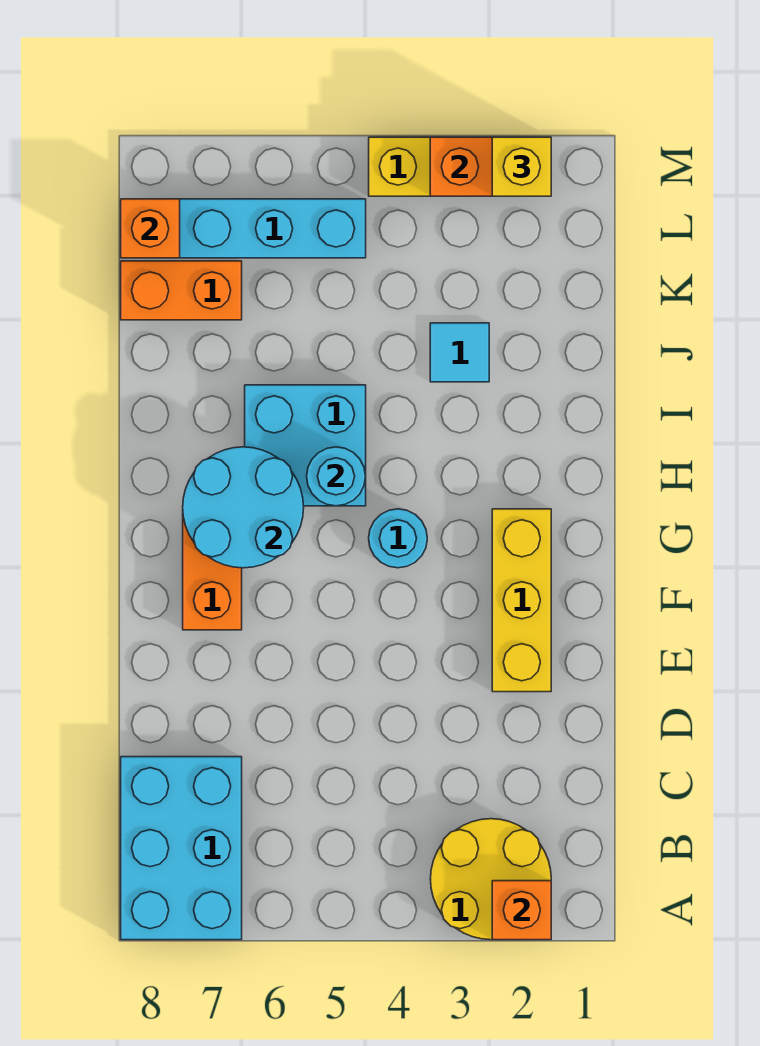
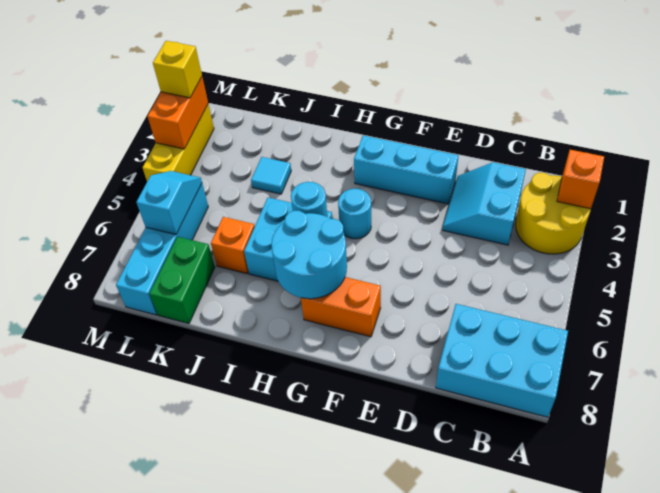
none -> cyan 2x2 slope [443,162,526,245]
yellow 1x3 brick [492,509,551,692] -> cyan 1x3 brick [354,135,459,204]
orange 1x2 brick [121,261,242,320] -> green 1x2 brick [150,237,215,323]
none -> cyan 1x2 slope [137,171,202,235]
orange 1x1 brick [121,199,180,258] -> orange 1x1 brick moved to [211,217,255,273]

